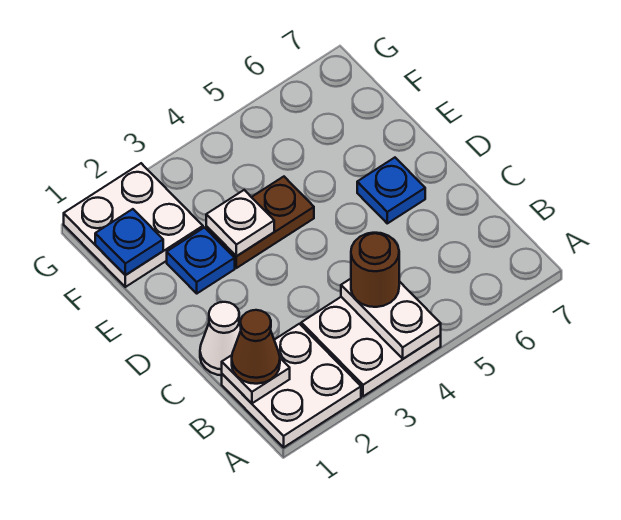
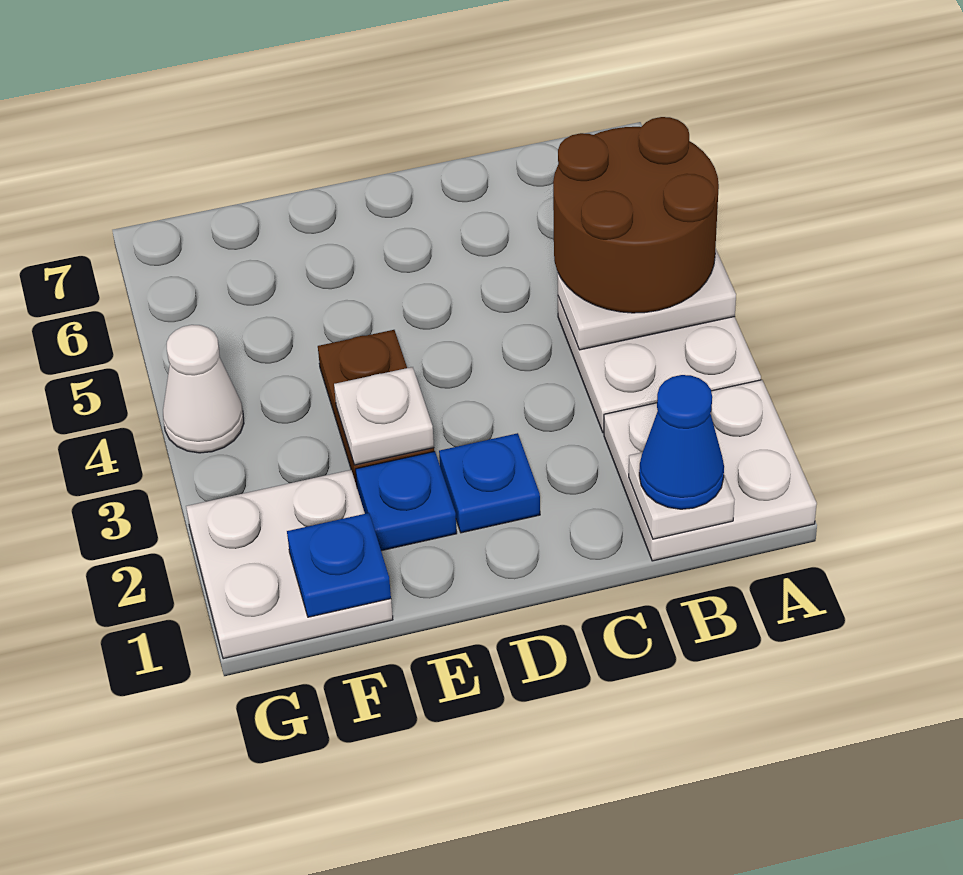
brown 1x1 cone [232,310,280,384] -> blue 1x1 cone [639,375,724,509]
brown 1x1 round brick [351,233,399,307] -> brown 2x2 round brick [553,117,719,313]
white 1x1 cone [200,302,241,375] -> white 1x1 cone moved to [163,325,244,453]
blue 1x1 plate [357,158,425,223] -> blue 1x1 plate moved to [439,433,540,533]

